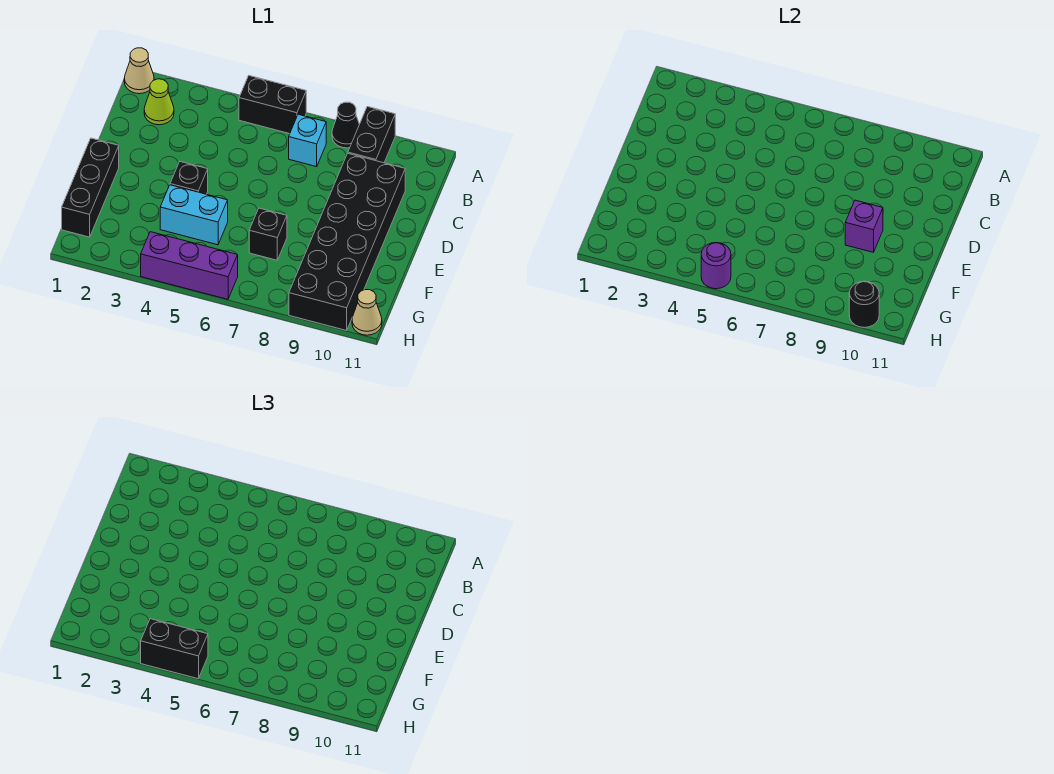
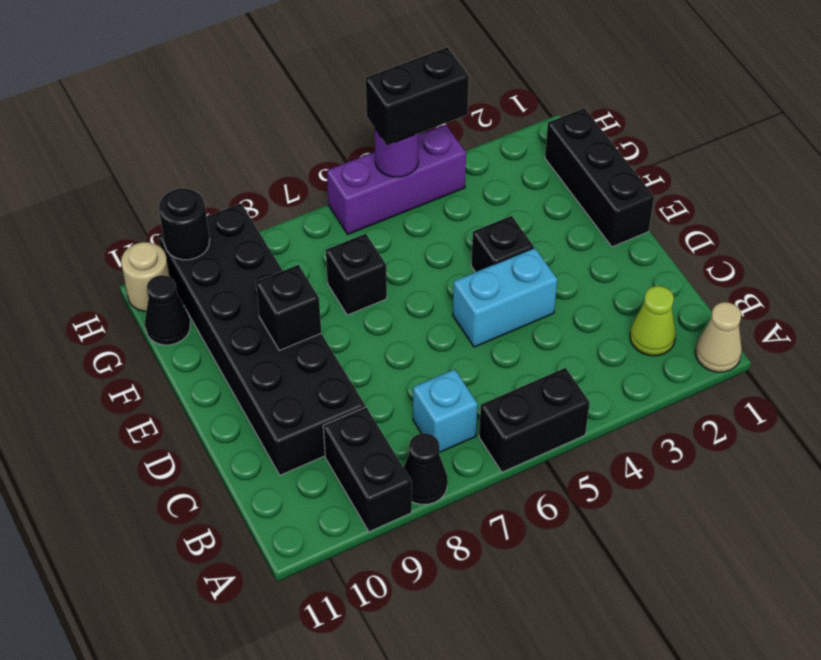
purple 1x1 brick [845,200,883,252] -> black 1x1 brick [256,265,321,350]
cyan 1x2 brick [160,185,228,245] -> cyan 1x2 brick moved to [453,248,557,347]
none -> black 1x1 cone [145,275,190,345]
tan 1x1 cone [352,290,382,335] -> tan 1x1 round brick [121,242,169,312]

